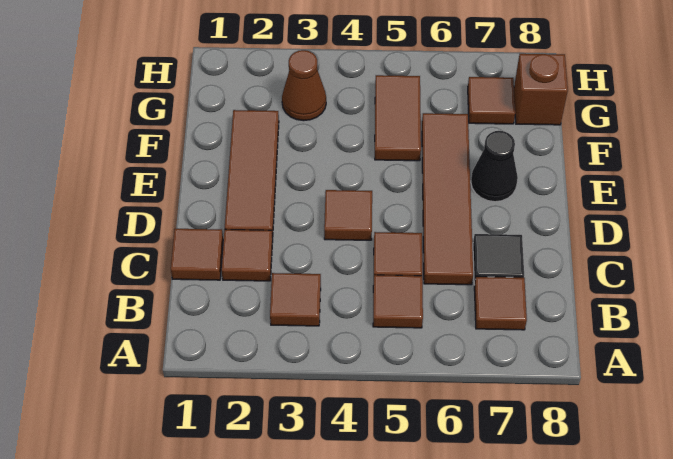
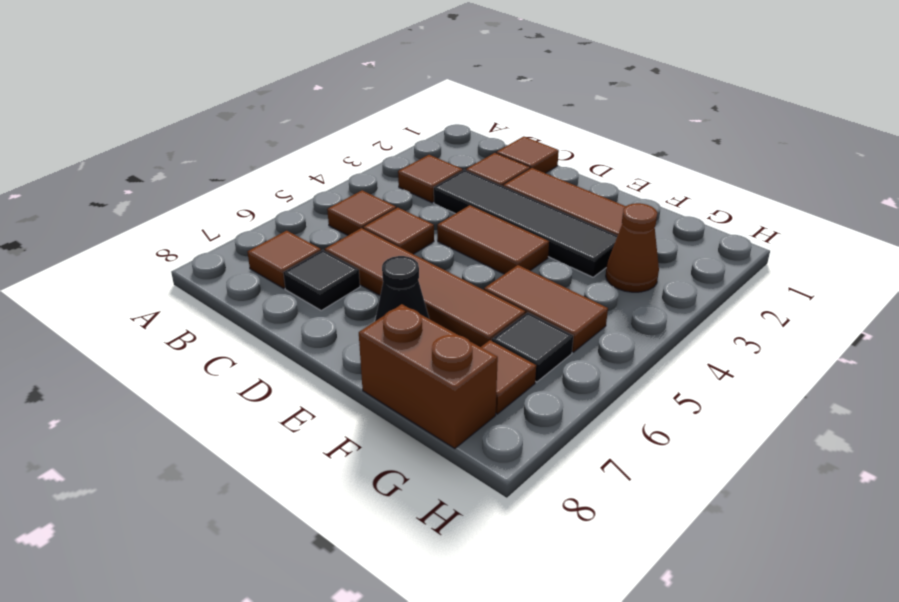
none -> black 1x4 tile [434,170,617,277]
brown 1x1 tile [324,190,372,240] -> brown 1x2 tile [437,205,549,274]
none -> black 1x1 tile [492,312,573,382]
brown 1x1 brick [514,54,568,125] -> brown 1x2 brick [359,304,498,449]

